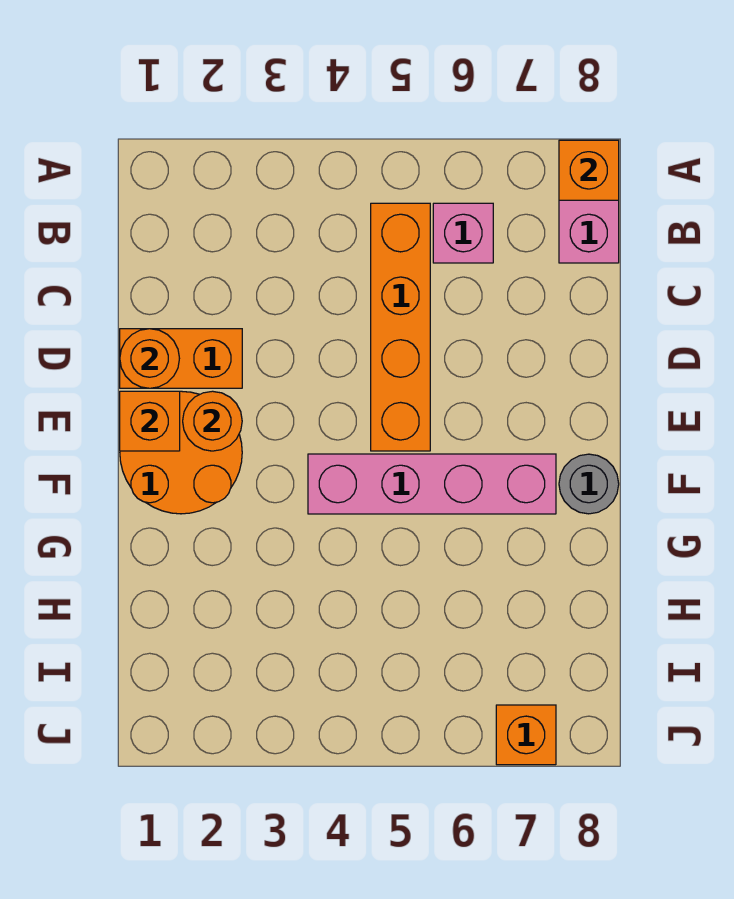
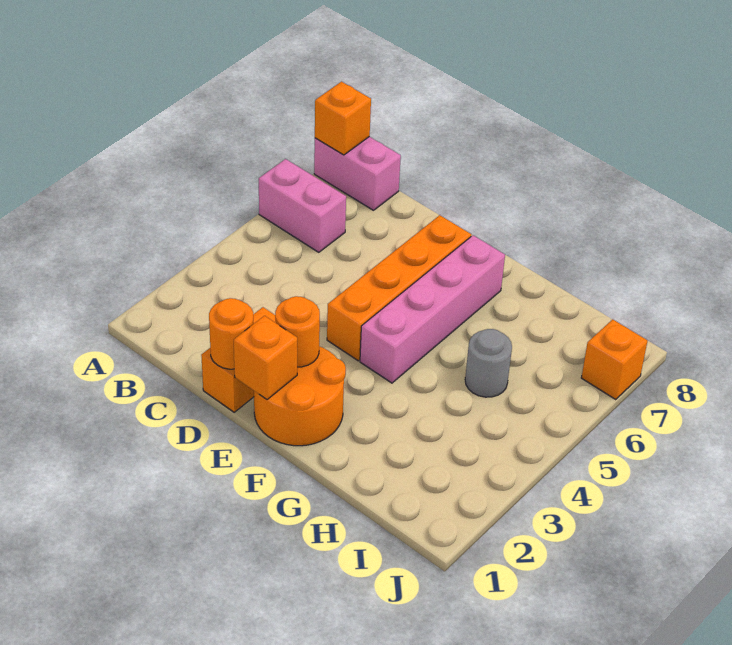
orange 1x4 brick [371,203,430,451] -> orange 1x4 brick turned to [327,215,471,361]
pink 1x1 brick [433,203,493,263] -> pink 1x2 brick [259,159,346,252]
grey 1x1 round brick [559,454,619,514] -> grey 1x1 round brick moved to [465,329,512,397]

